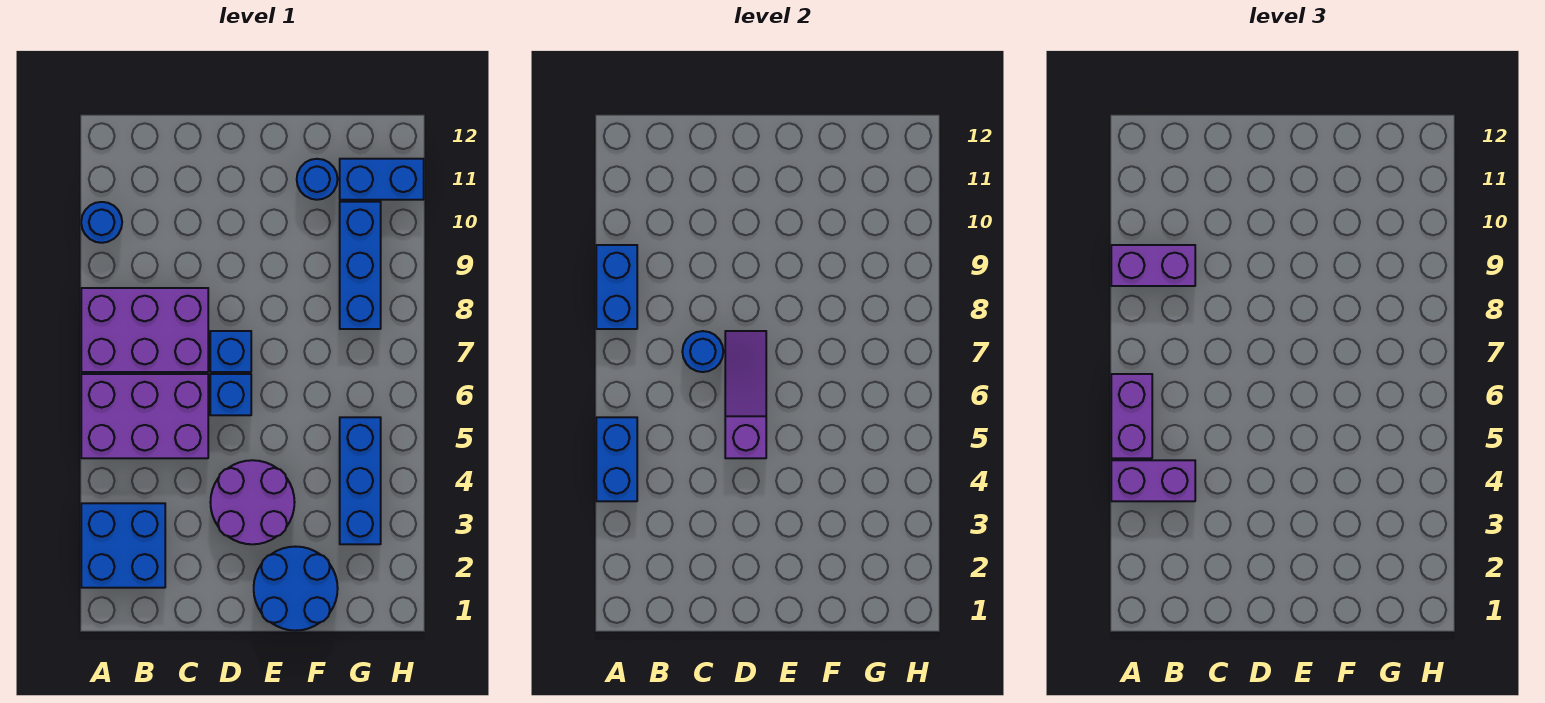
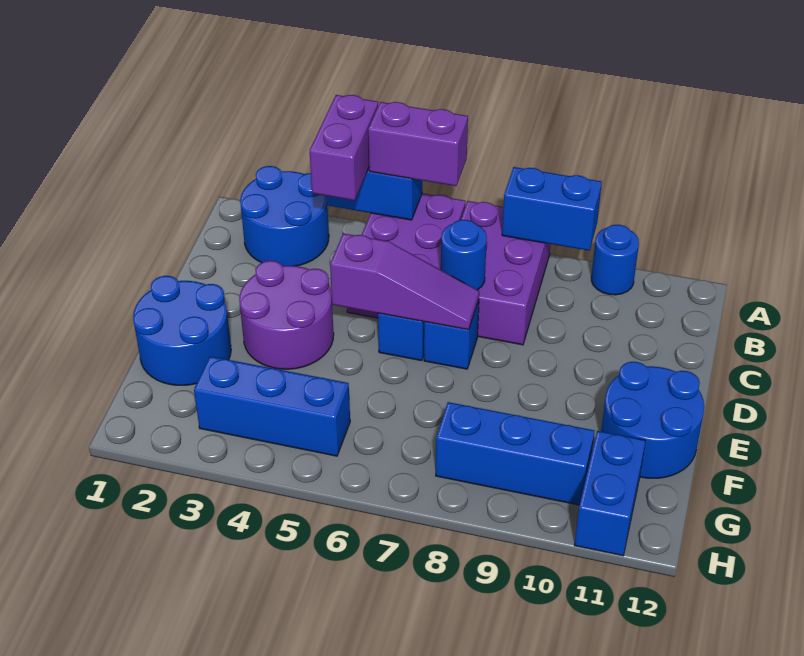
blue 2x2 brick [81,503,165,588] -> blue 2x2 round brick [240,166,329,266]
purple 1x2 brick [1111,245,1195,286] -> none
blue 1x1 round brick [297,159,338,200] -> blue 2x2 round brick [601,362,704,478]

